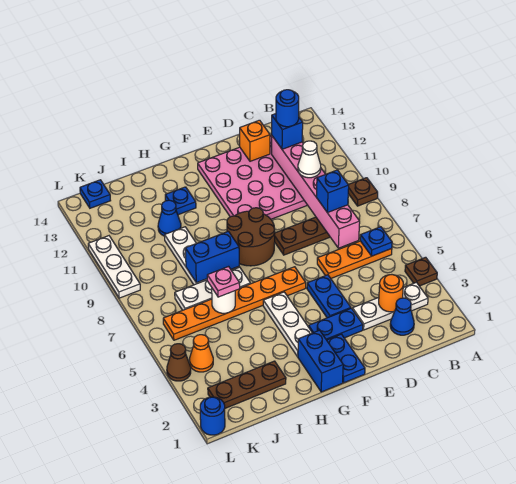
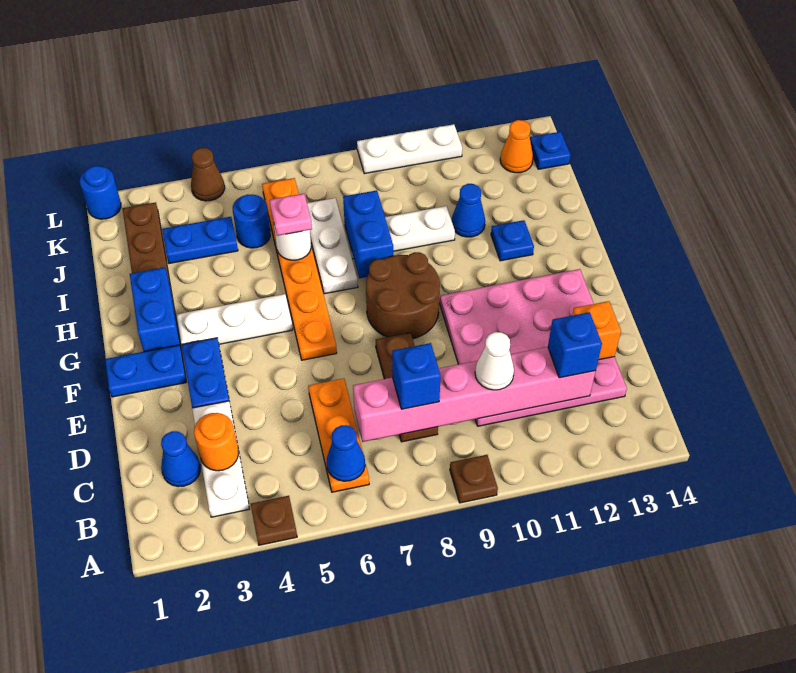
blue 1x1 plate [360,227,392,256] -> blue 1x1 cone [327,425,365,481]
blue 1x1 round brick [276,90,299,127] -> blue 1x1 round brick moved to [233,194,270,248]
blue 1x2 plate [307,275,351,318] -> blue 1x2 plate moved to [162,217,238,263]
blue 1x2 brick [298,330,343,392] -> blue 1x2 brick turned to [130,267,181,352]
orange 1x1 cone [190,335,213,372] -> orange 1x1 cone moved to [500,120,533,173]

